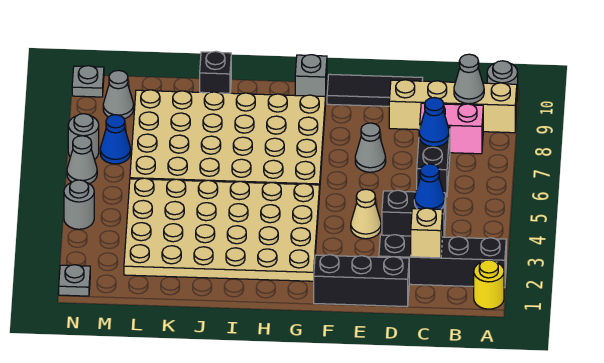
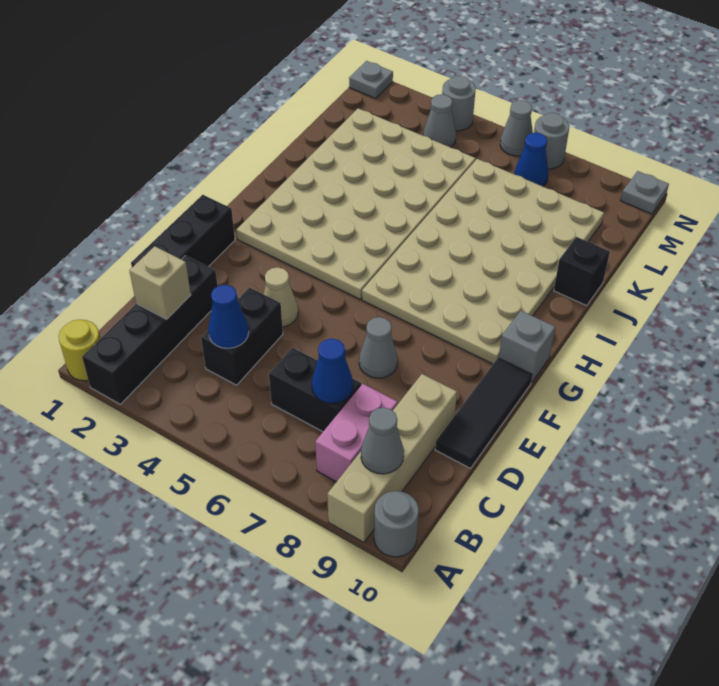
grey 1x1 cone [103,70,134,119] -> grey 1x1 cone moved to [423,94,456,147]

